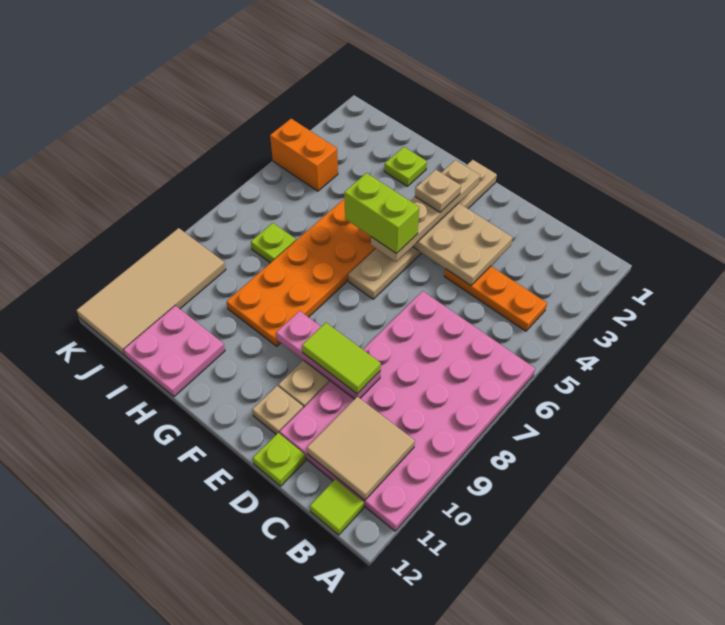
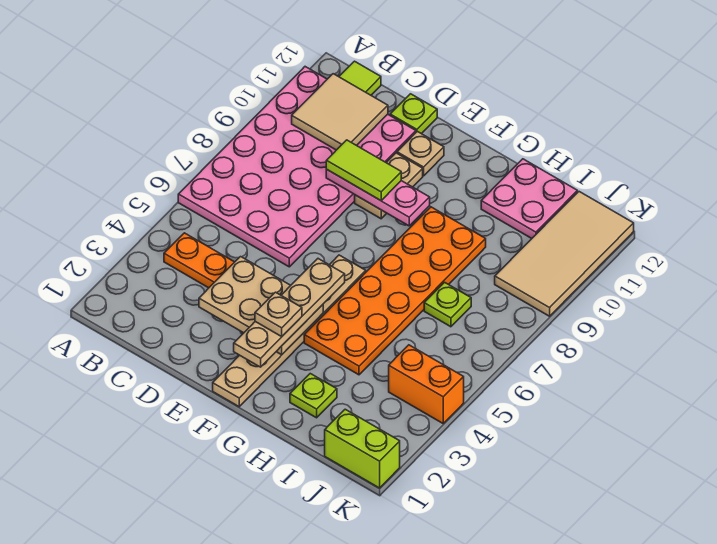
lime 1x2 brick [344,173,419,254] -> lime 1x2 brick moved to [325,409,400,488]

